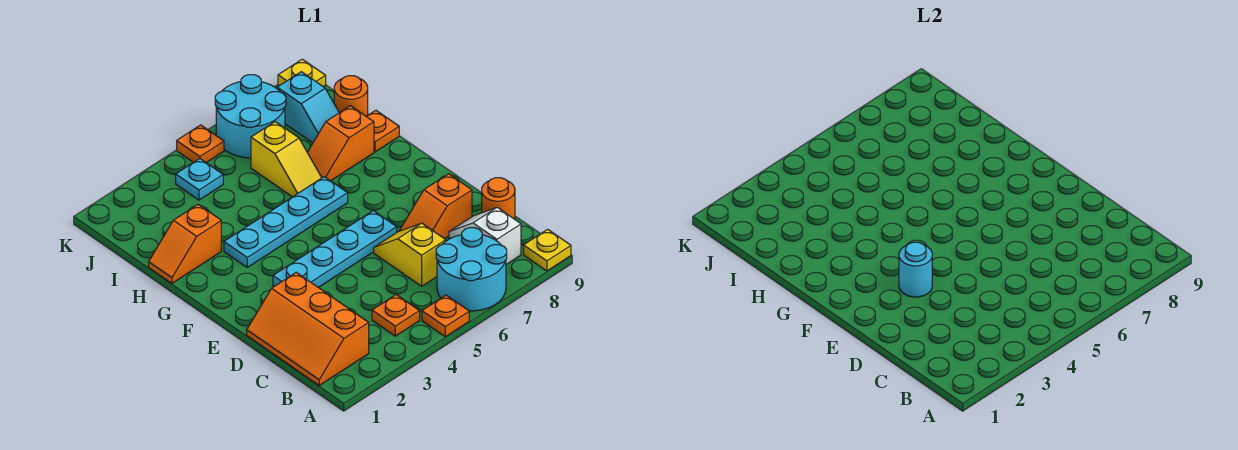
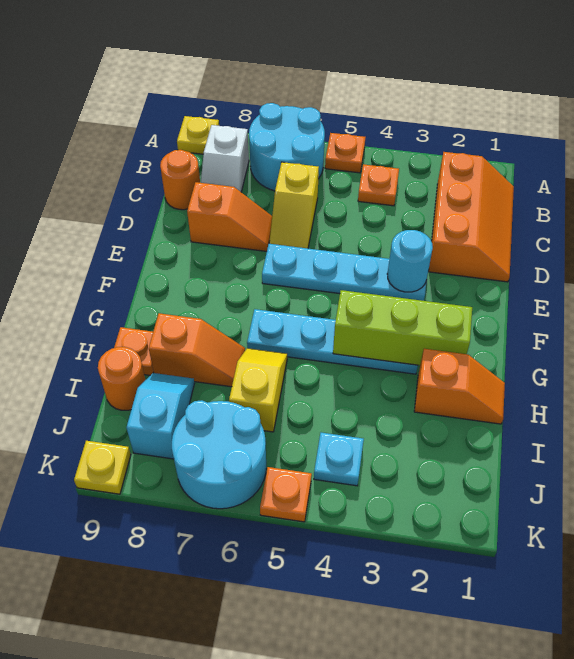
none -> lime 1x3 brick [333,290,472,365]

